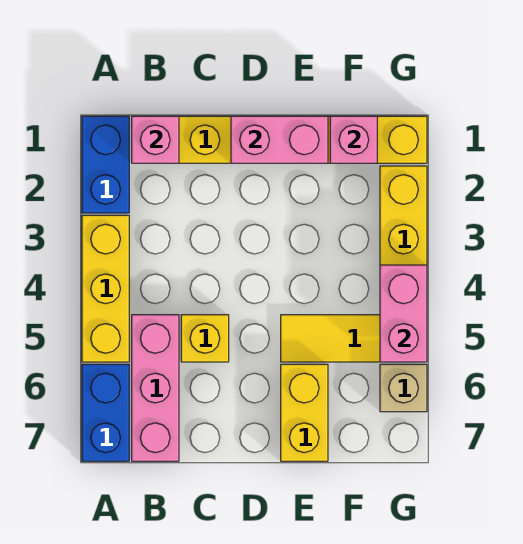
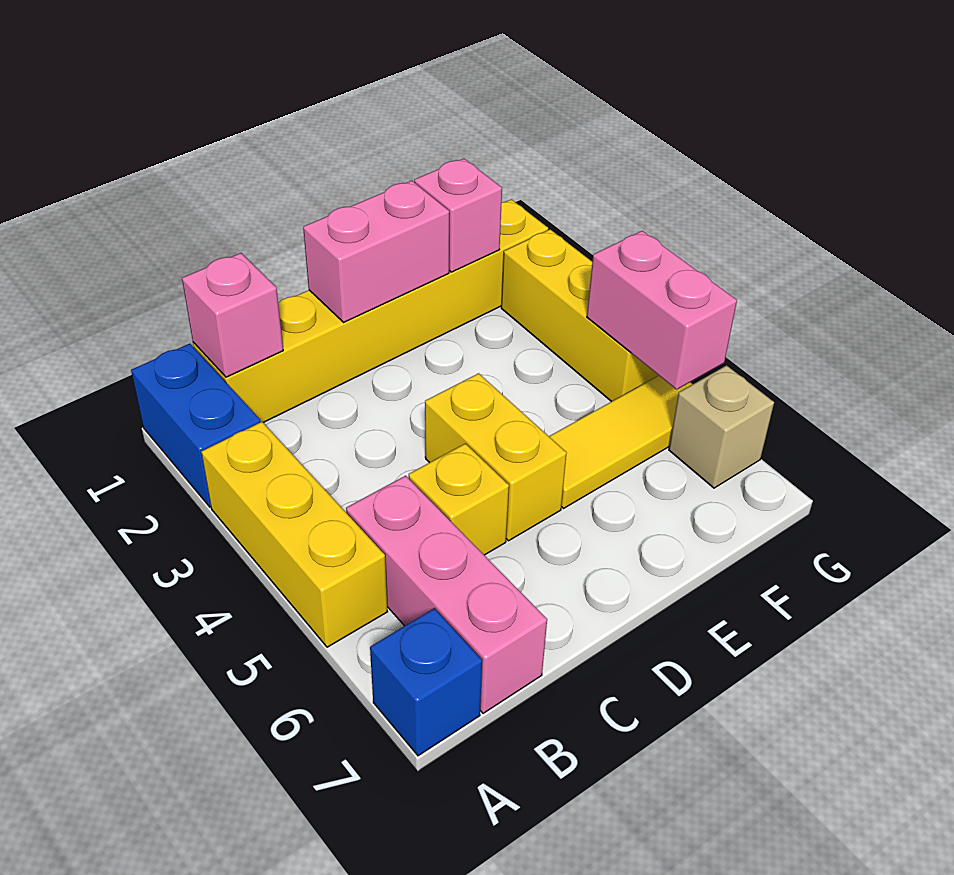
blue 1x2 brick [82,364,129,461] -> blue 1x1 brick [370,608,482,756]
yellow 1x2 brick [281,364,328,461] -> yellow 1x2 brick moved to [425,373,566,541]

